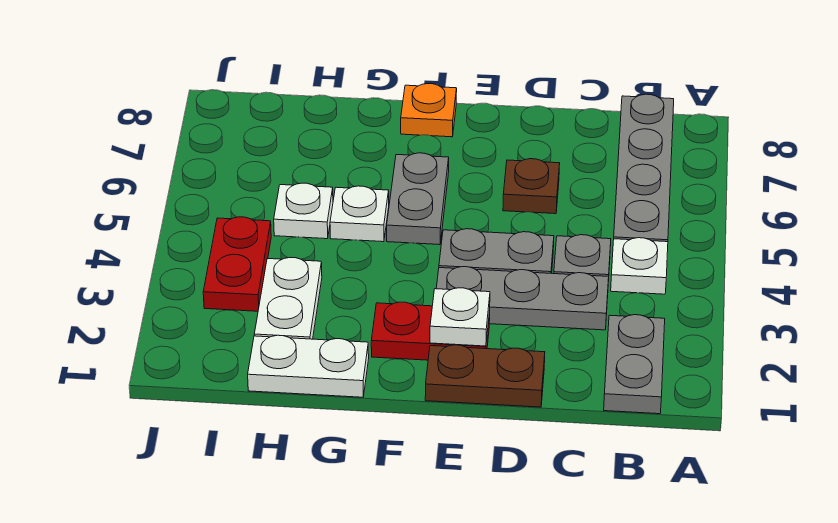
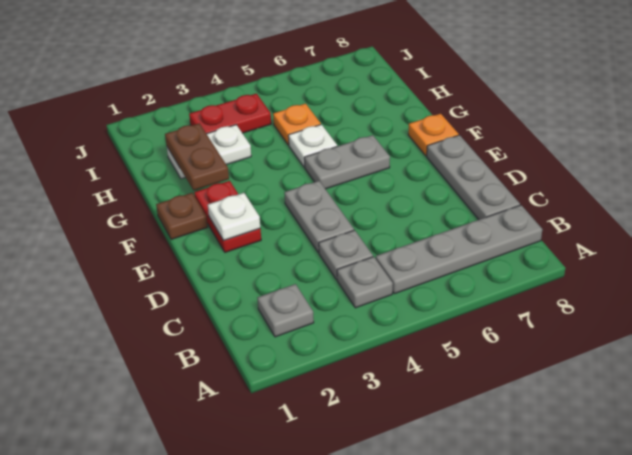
grey 1x2 plate [604,315,665,414] -> grey 1x1 plate [257,284,314,337]
white 1x1 plate [611,238,668,294] -> grey 1x1 plate [337,257,393,308]
grey 1x3 plate [436,267,609,330] -> grey 1x3 plate moved to [427,135,520,220]
brown 1x2 plate [425,345,545,407] -> brown 1x2 plate moved to [165,123,229,190]
brown 1x1 plate [503,159,560,214] -> brown 1x1 plate moved to [156,193,208,240]
white 1x2 plate [248,335,369,397] -> none
white 1x1 plate [274,183,333,239] -> orange 1x1 plate [273,104,321,145]

